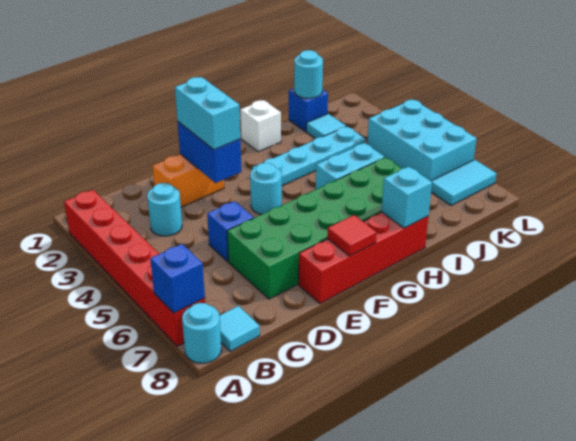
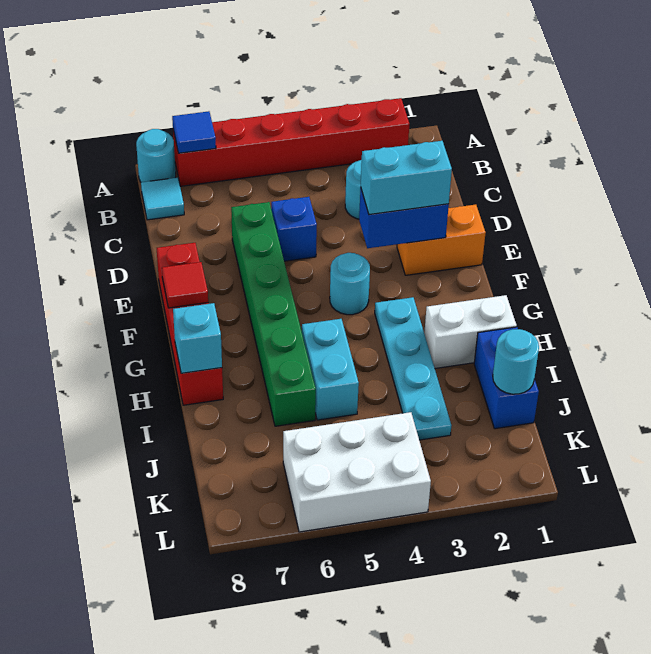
blue 1x1 brick [150,244,205,313] -> blue 1x1 tile [172,111,216,153]
orange 1x2 brick [153,154,224,207] -> orange 1x2 brick turned to [397,205,486,275]
green 2x6 brick [227,157,402,299] -> green 1x6 brick [231,202,316,426]
white 1x1 brick [240,100,281,152] -> white 1x2 brick [424,295,517,368]
blue 1x1 brick [289,88,328,132] -> blue 1x2 brick [474,327,539,429]
cyan 1x1 tile [306,114,346,139] -> none
cyan 2x3 brick [367,100,477,181] -> white 2x3 brick [283,412,431,532]
cyan 1x2 tile [431,160,497,206] -> none

